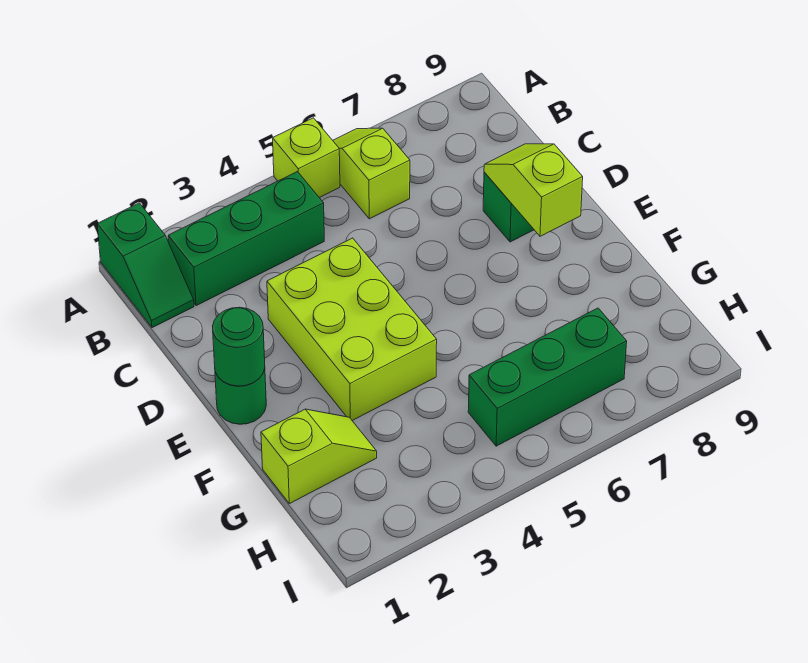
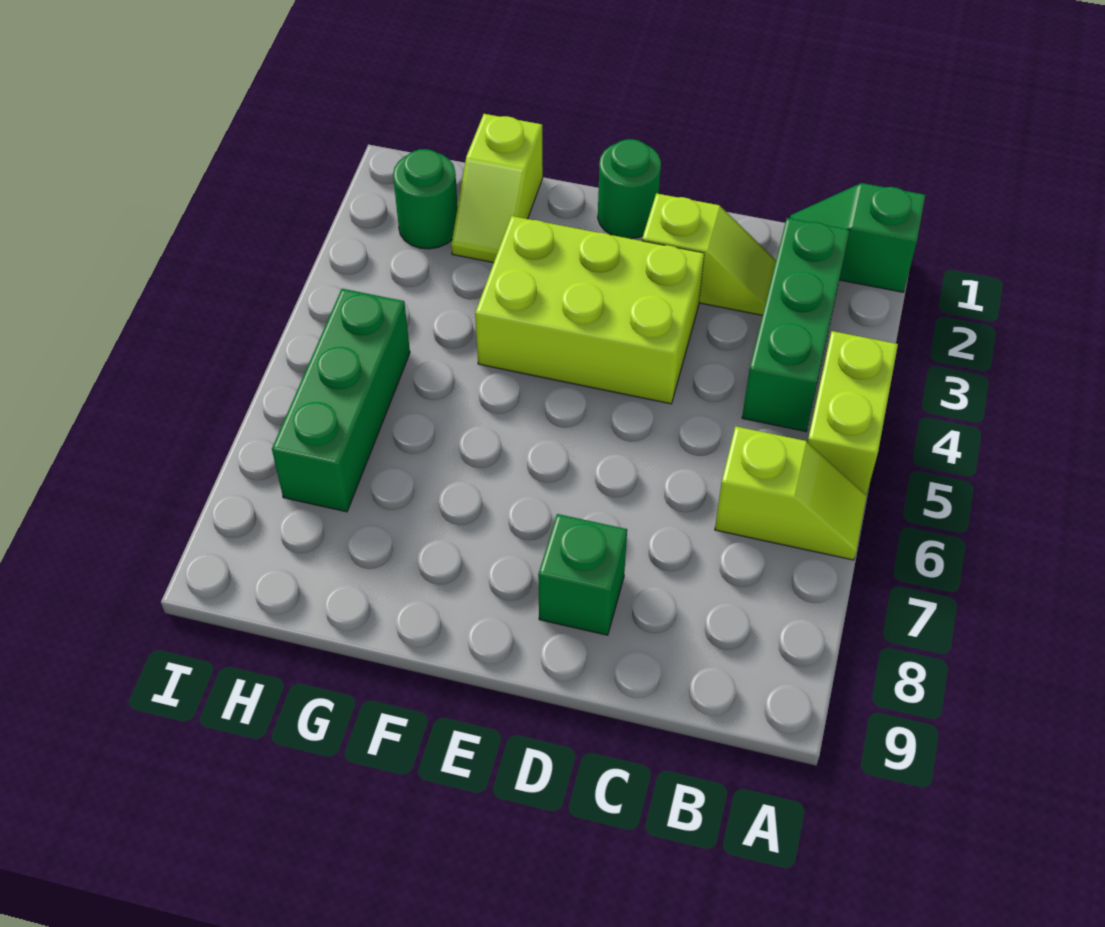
lime 1x1 brick [273,118,340,198] -> lime 1x2 brick [808,331,898,495]
lime 1x2 slope [484,144,583,236] -> lime 1x2 slope moved to [642,193,776,315]
green 1x1 round brick [212,307,265,386] -> green 1x1 round brick moved to [393,149,458,249]

